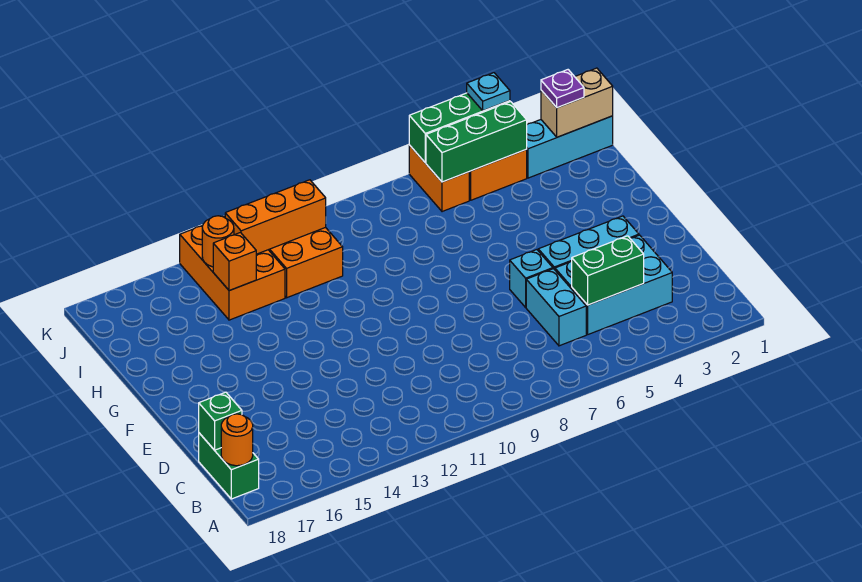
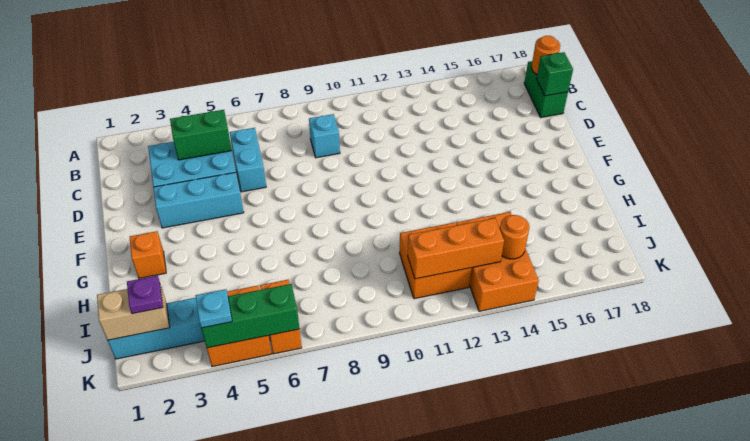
cyan 1x1 brick [510,250,553,307] -> cyan 1x1 brick moved to [309,114,340,158]
orange 1x1 brick [213,233,256,291] -> orange 1x1 brick moved to [130,231,166,278]
green 1x3 brick [426,102,527,182] -> none

